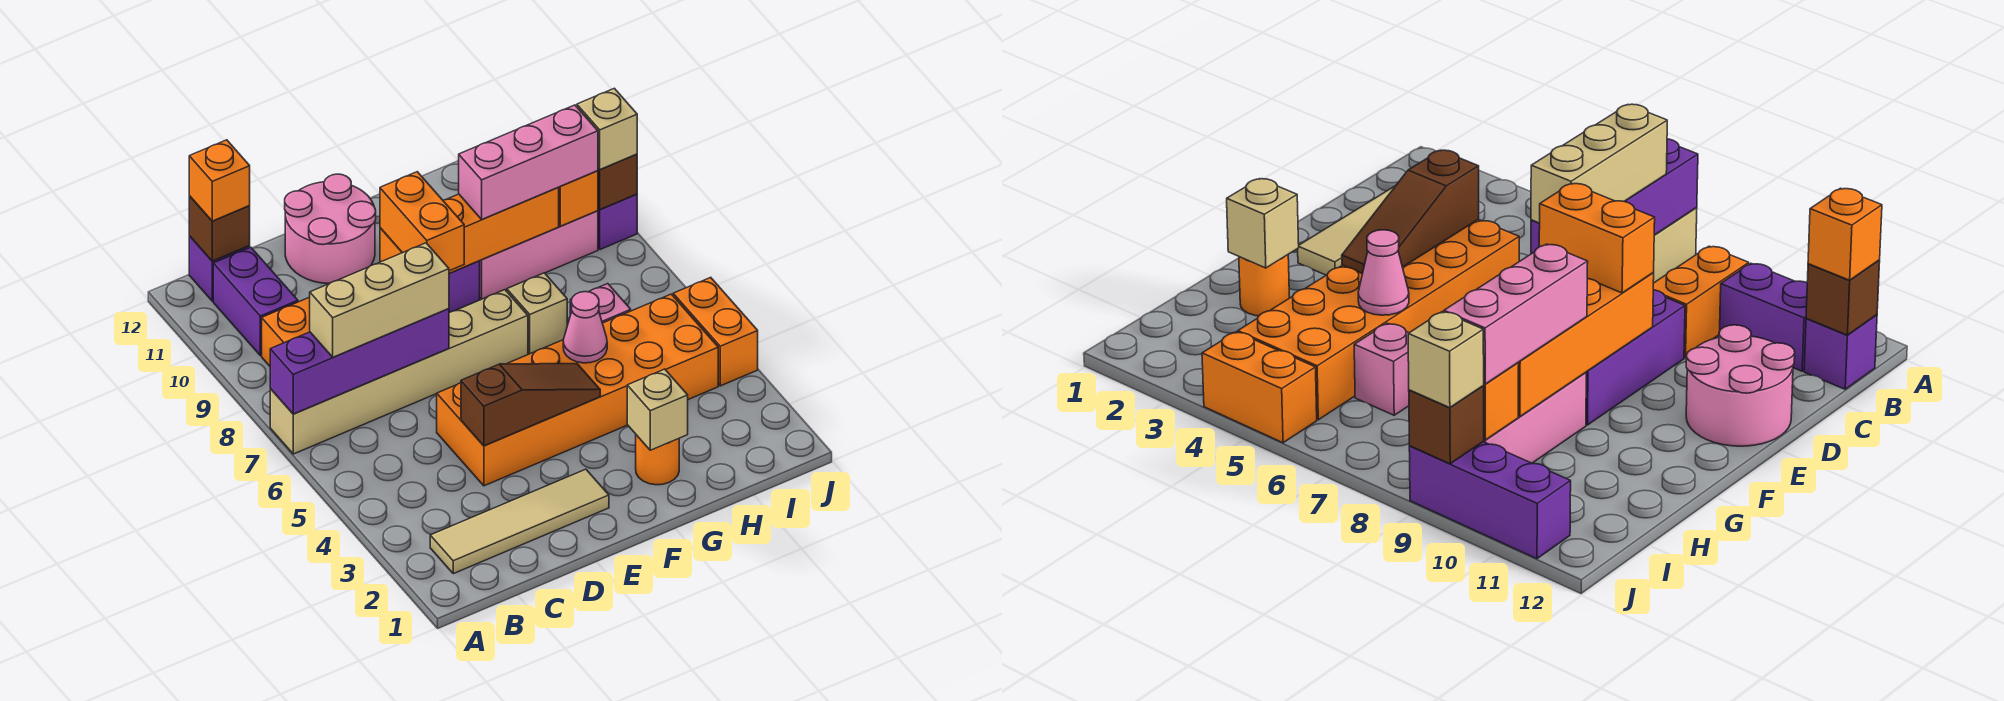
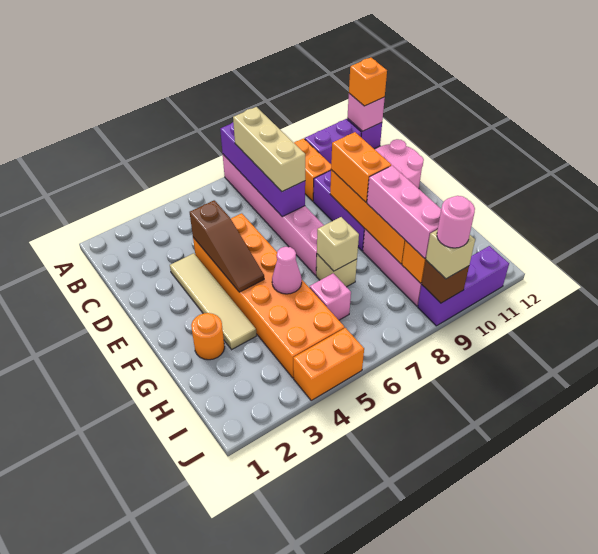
tan 1x6 brick [270,290,528,454] -> pink 1x6 brick [223,154,324,276]
tan 1x4 tile [430,469,609,574] -> tan 1x4 tile moved to [170,253,257,350]
brown 1x1 brick [189,196,250,261] -> pink 1x1 brick [347,93,385,131]
orange 1x2 brick [380,172,464,271] -> orange 1x2 brick turned to [331,132,391,202]
tan 1x1 brick [627,369,688,450] -> tan 1x1 brick moved to [317,217,359,271]
none -> pink 1x1 round brick [437,196,475,248]

